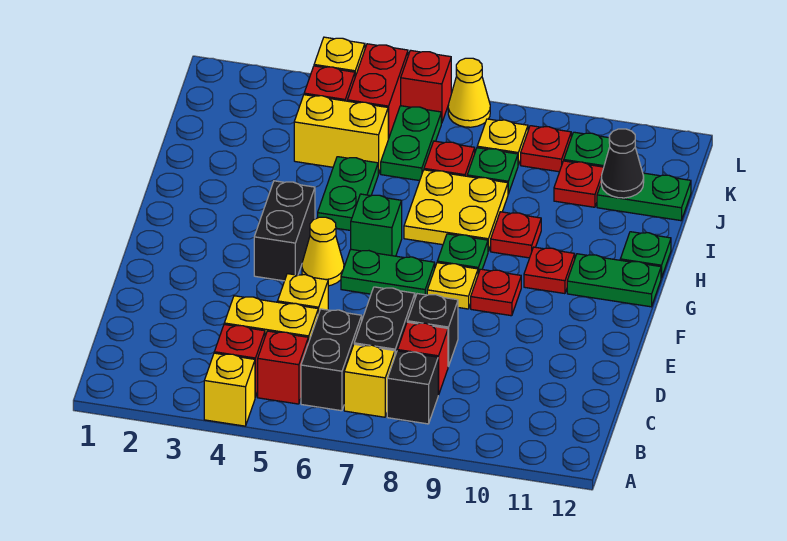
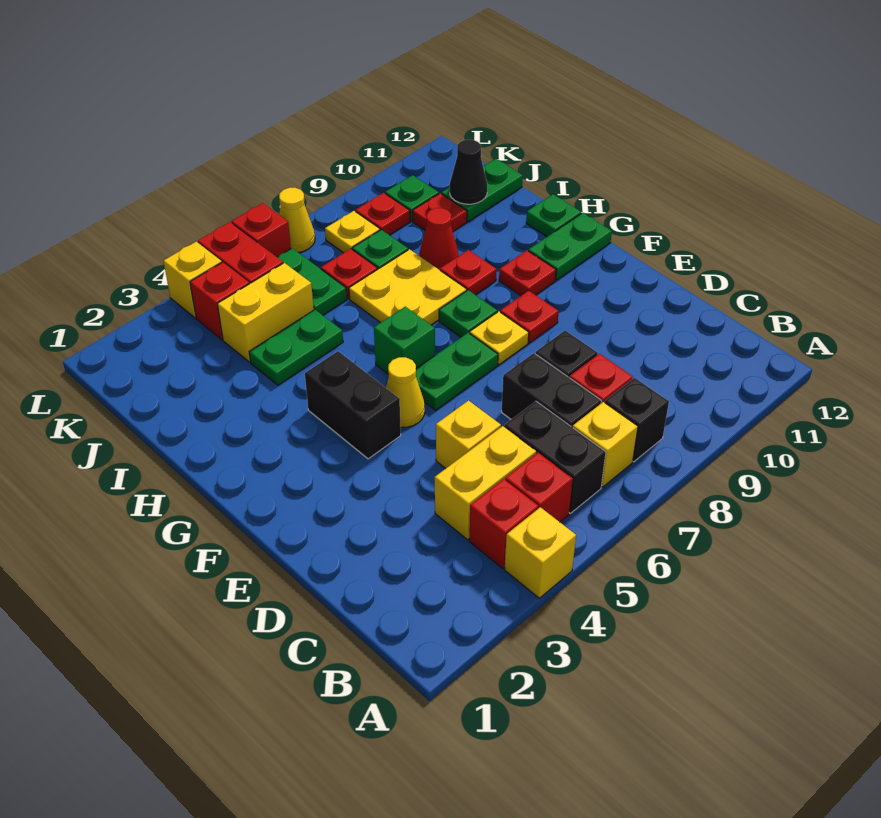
green 1x2 plate [318,157,378,231] -> green 1x2 plate turned to [249,310,343,385]
none -> red 1x1 cone [419,208,458,270]

